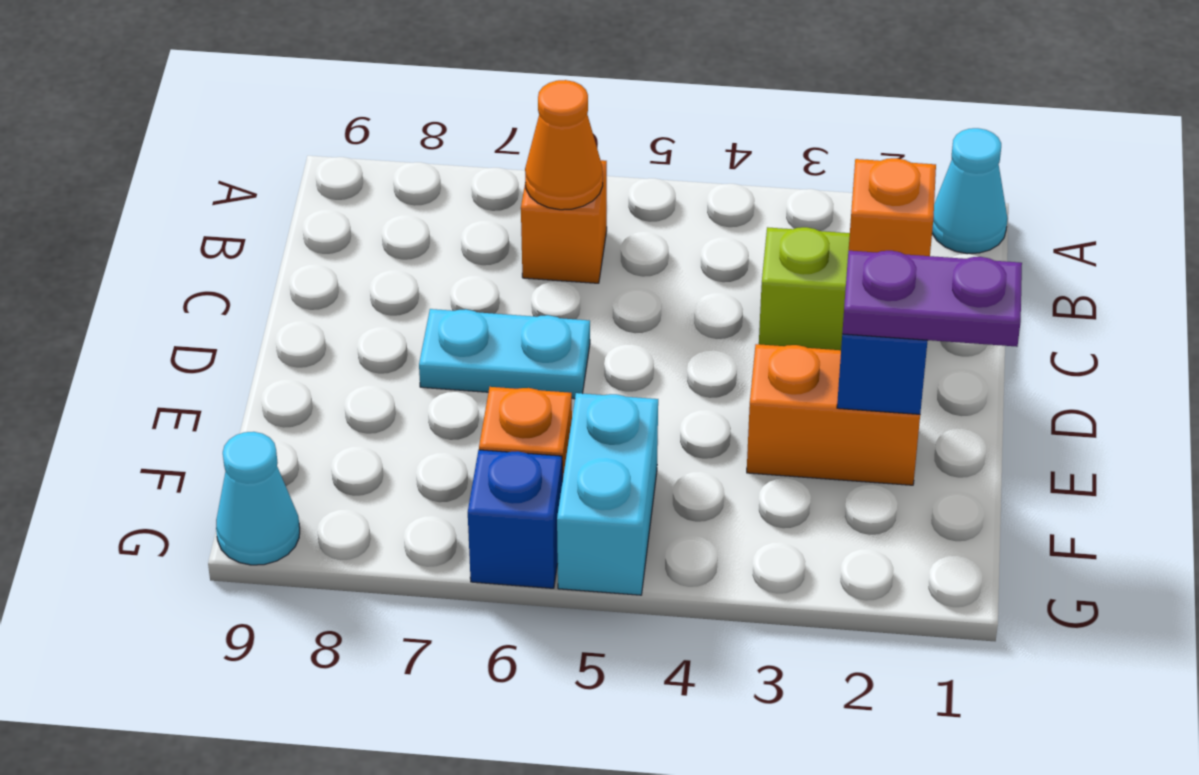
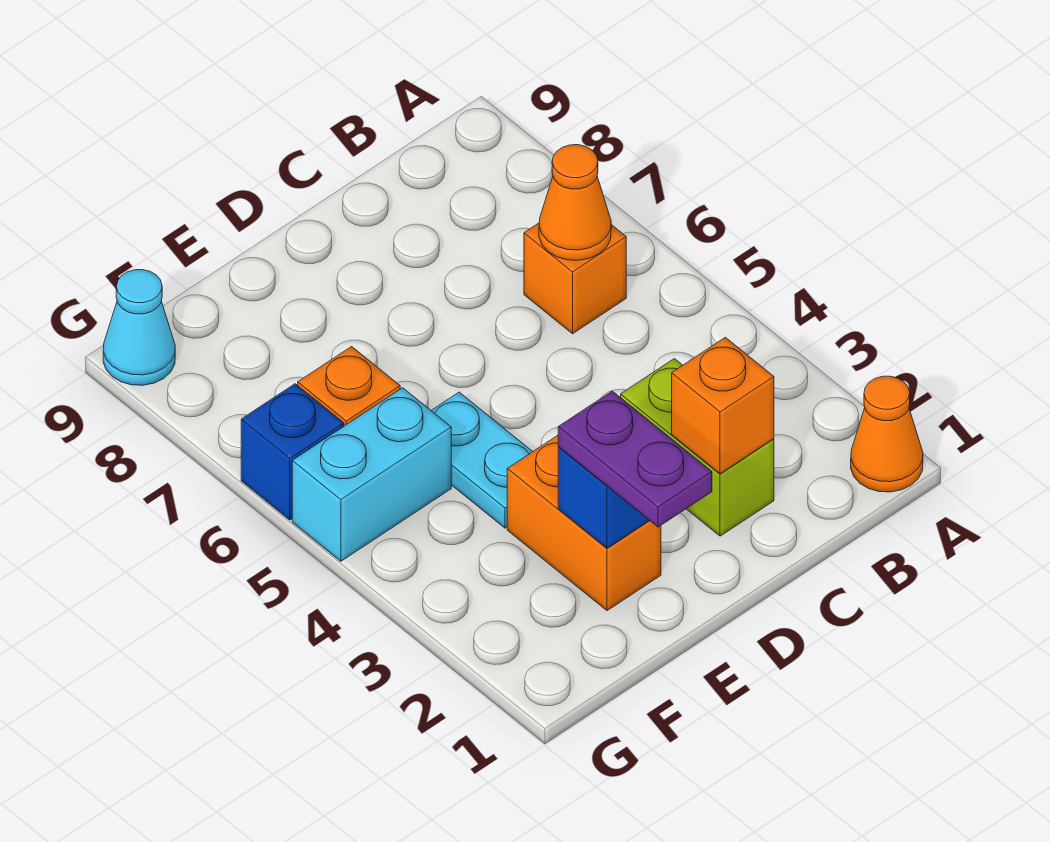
cyan 1x1 cone [932,128,1008,254] -> orange 1x1 cone [851,376,923,492]
cyan 1x2 plate [419,309,590,399] -> cyan 1x2 plate moved to [431,392,533,528]

